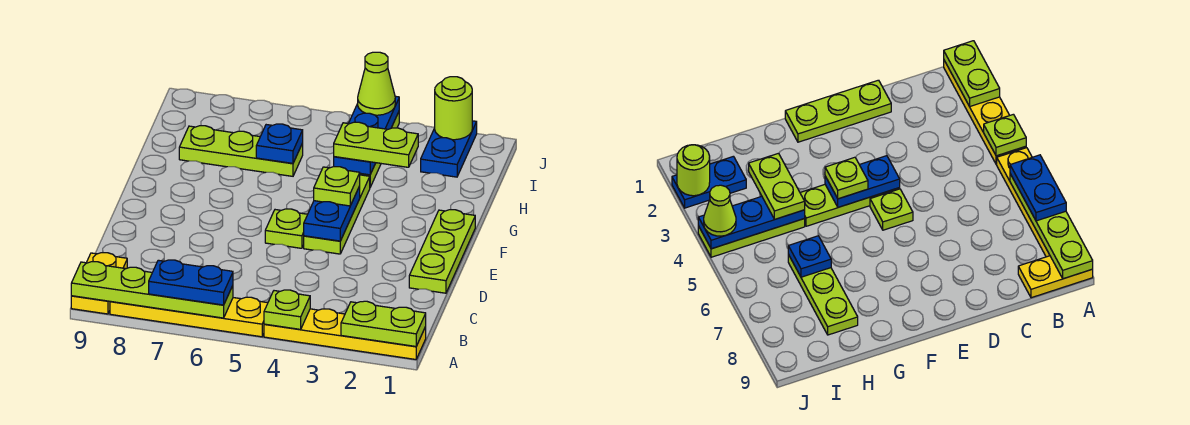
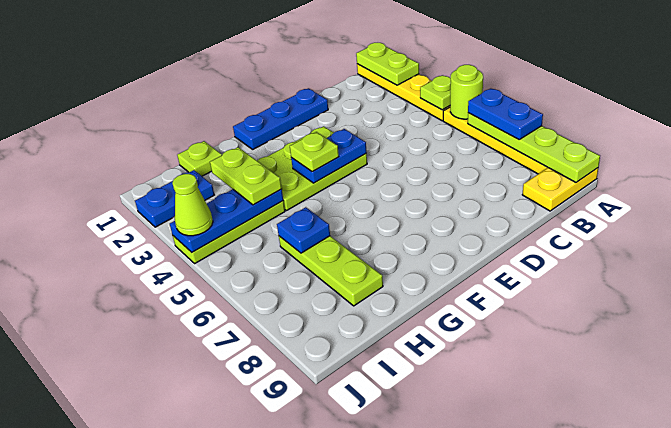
lime 1x3 plate [409,210,475,293] -> blue 1x3 plate [233,88,328,149]
lime 1x3 plate [304,175,370,254] -> lime 2x3 plate [257,126,367,211]
lime 1x1 plate [265,209,307,248] -> lime 1x1 plate moved to [177,141,222,176]
lime 1x1 round brick [435,77,472,140] -> lime 1x1 round brick moved to [450,65,483,119]

